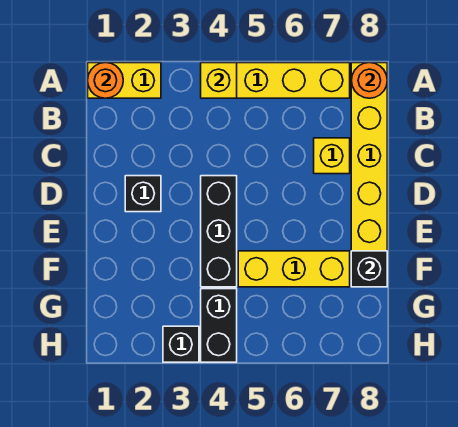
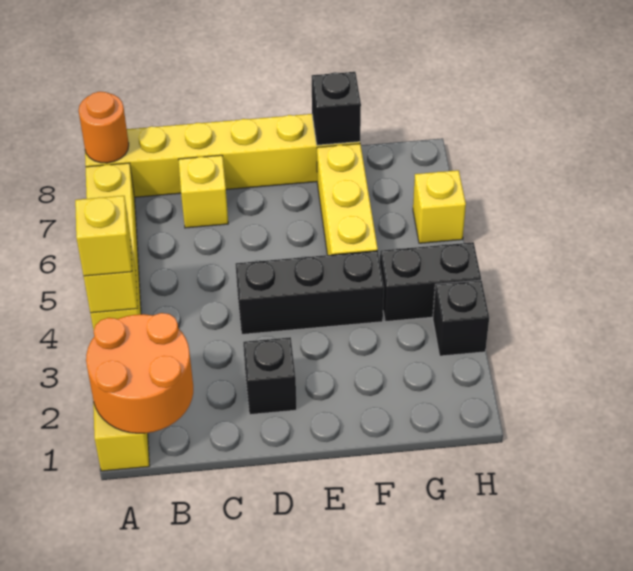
orange 1x1 round brick [88,63,123,98] -> orange 2x2 round brick [86,313,193,433]
none -> yellow 1x1 brick [75,196,132,276]
none -> yellow 1x1 brick [413,170,466,243]

